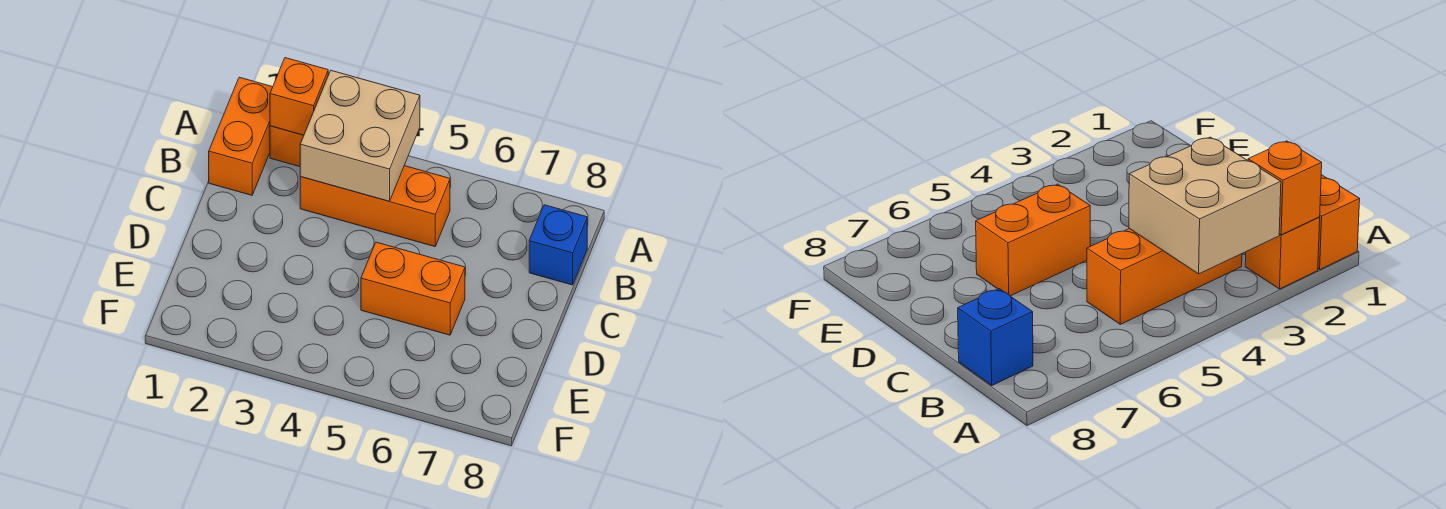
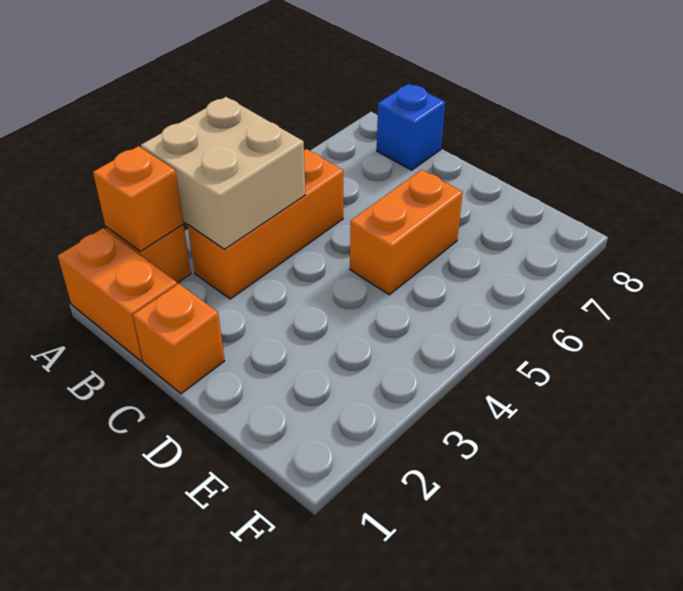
none -> orange 1x1 brick [133,284,224,394]

